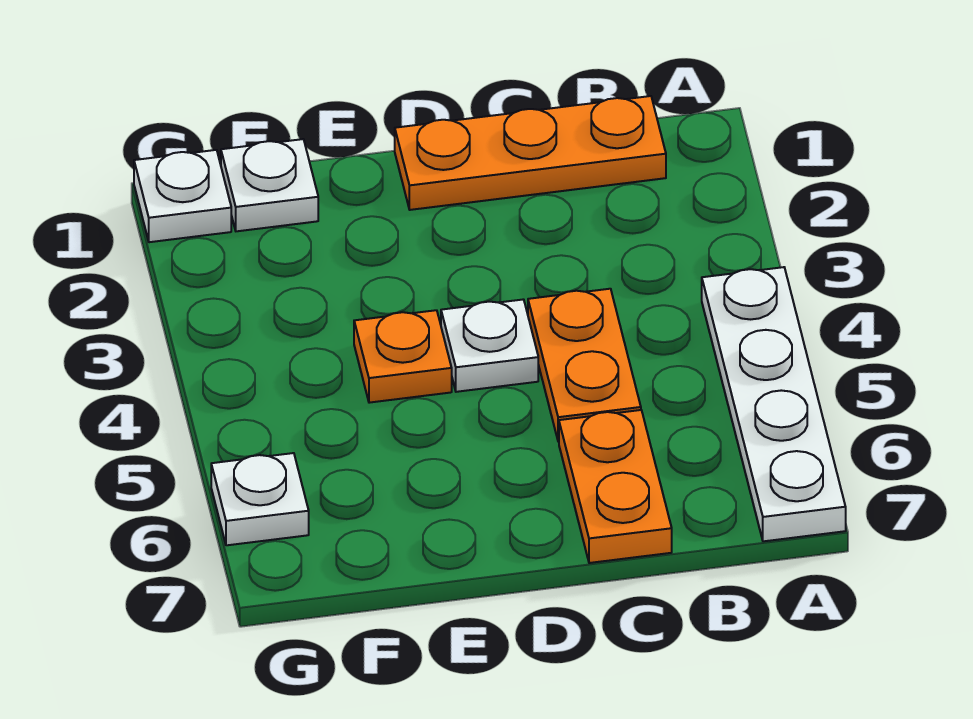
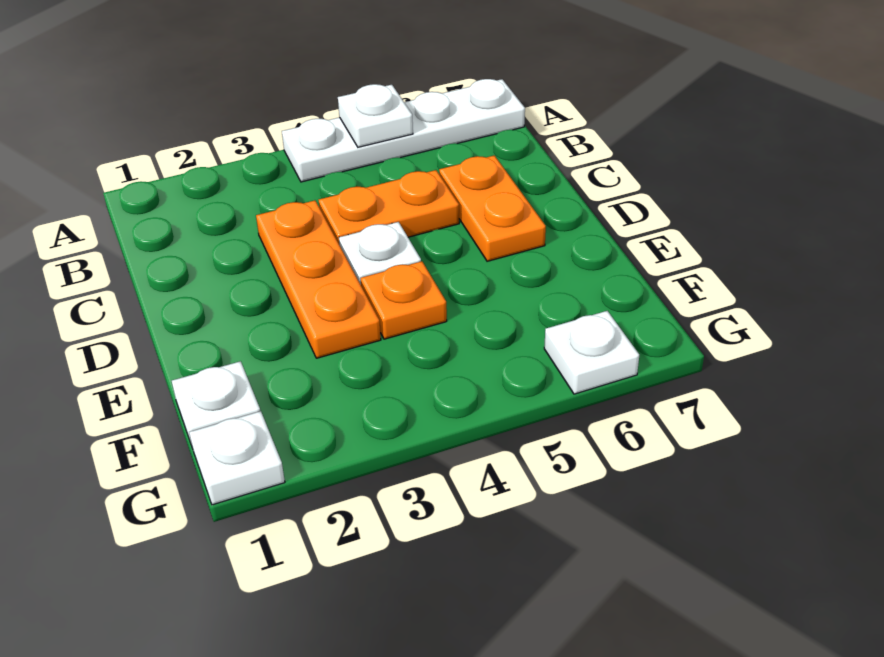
none -> white 1x1 plate [338,84,413,147]
orange 1x3 plate [395,96,666,210] -> orange 1x3 plate moved to [256,200,381,358]
orange 1x2 plate [559,410,672,563] -> orange 1x2 plate turned to [439,155,546,261]

